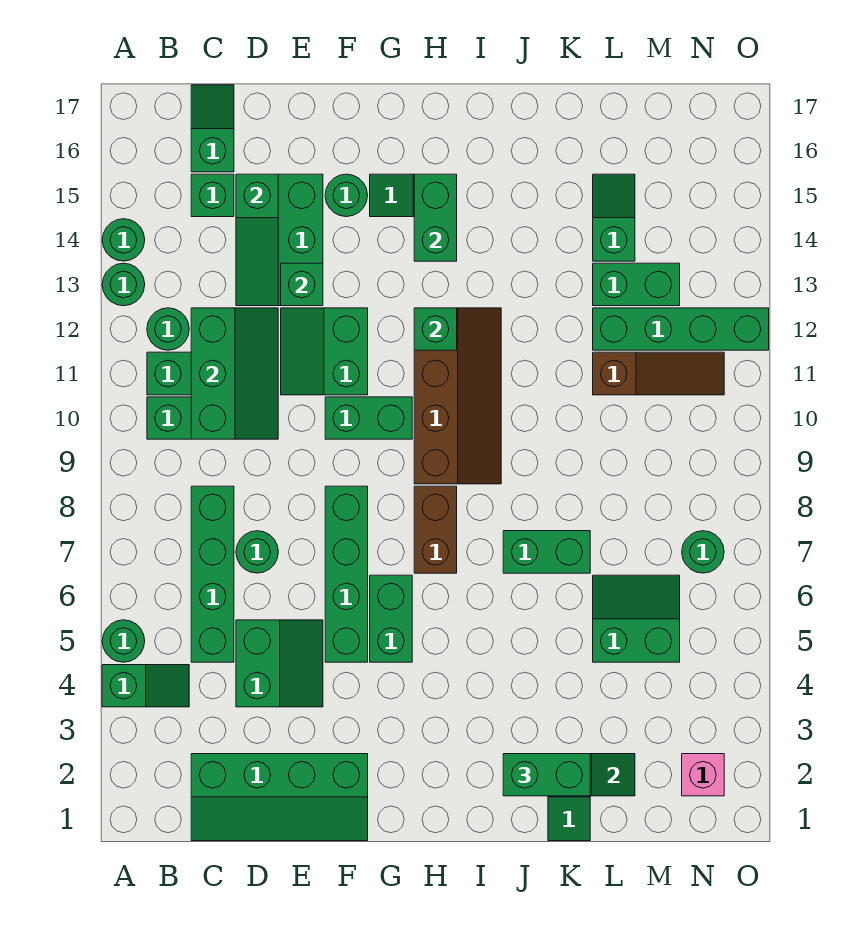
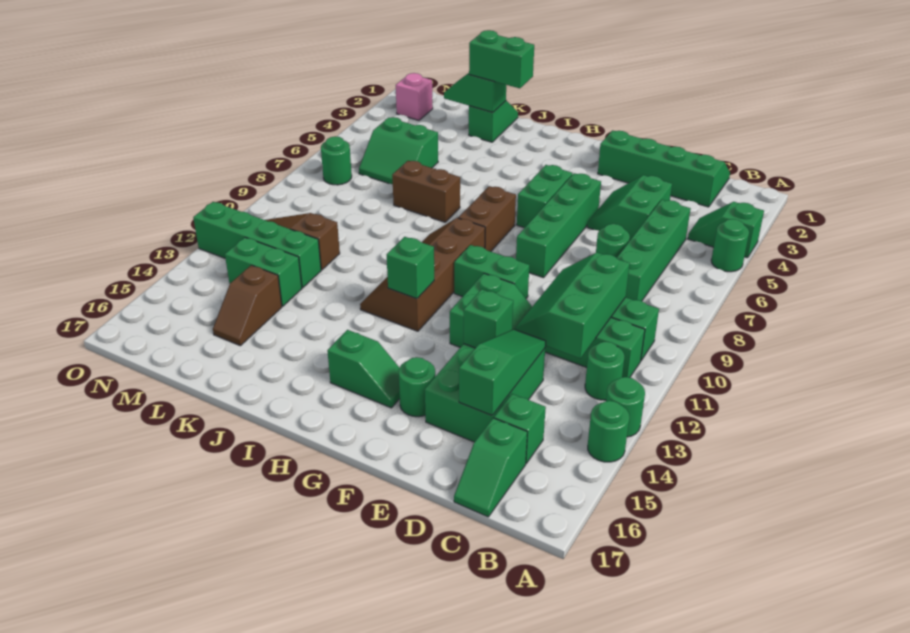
green 1x2 brick [414,174,457,261] -> none
green 1x2 brick [503,531,590,573] -> brown 1x2 brick [392,161,460,222]
green 1x2 slope [593,174,635,261] -> brown 1x2 slope [213,265,282,346]

